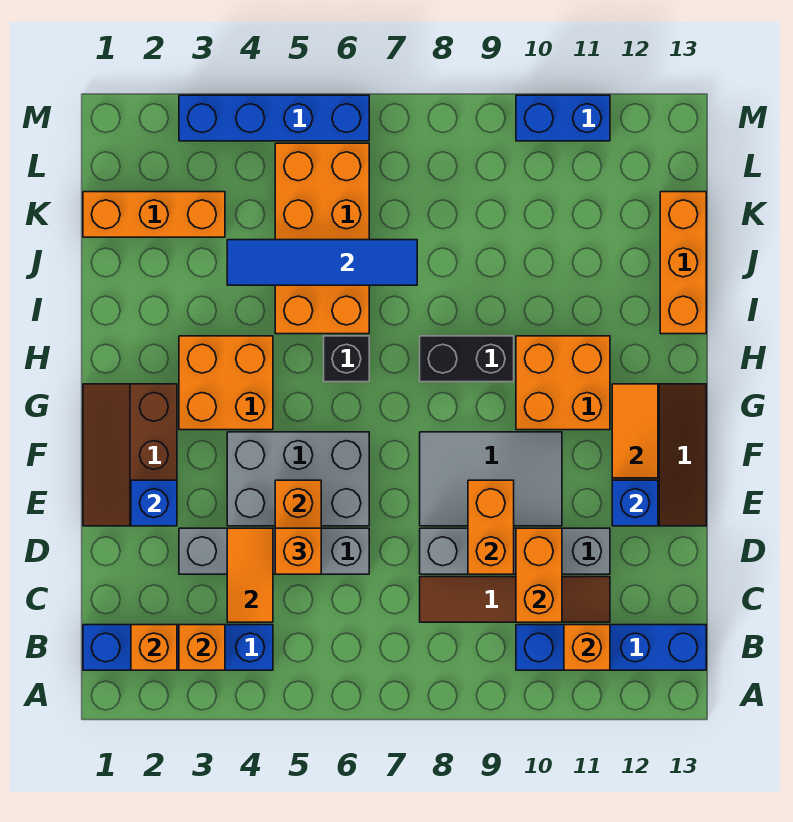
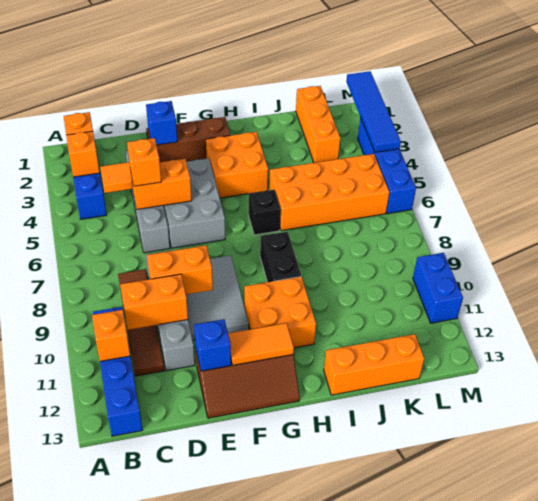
blue 1x4 tile [227,240,417,285] -> blue 1x4 tile moved to [346,71,401,152]

